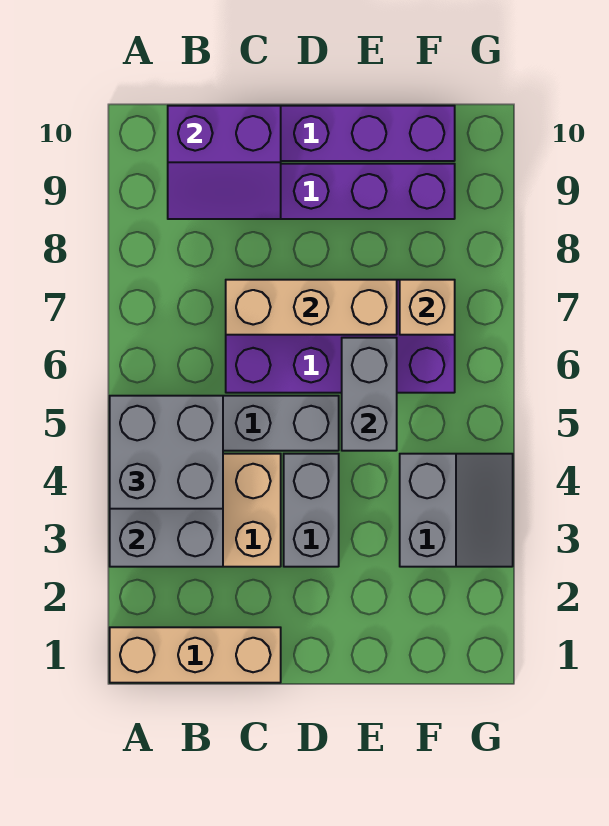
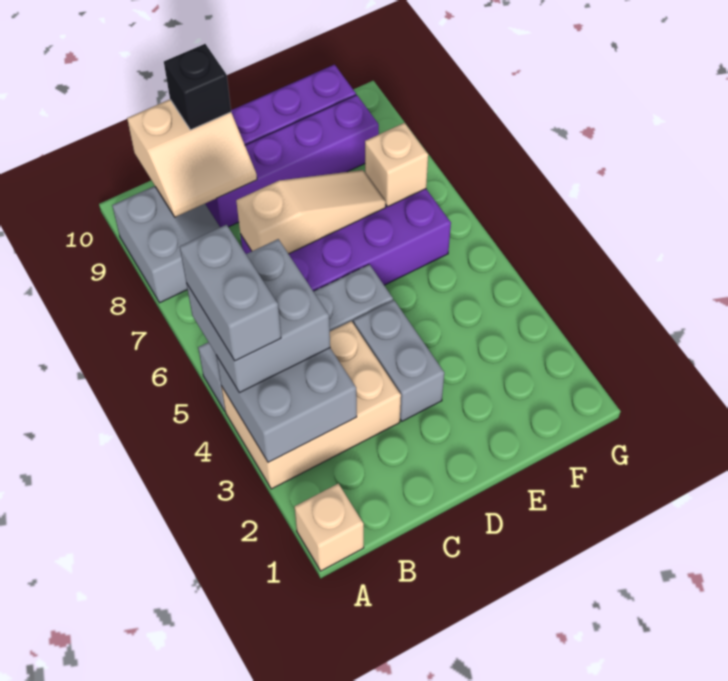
tan 1x3 brick [110,627,281,683] -> tan 1x1 brick [295,484,364,571]
purple 2x2 slope [168,106,281,219] -> tan 2x2 slope [127,99,257,217]
tan 1x3 brick [226,280,397,335] -> tan 1x3 slope [236,170,386,254]
none -> black 1x1 brick [164,44,231,130]
grey 1x2 brick [342,338,397,451] -> grey 1x2 brick moved to [180,225,281,361]
grey 2x2 slope [400,454,513,567] -> grey 2x2 slope moved to [112,186,220,303]

